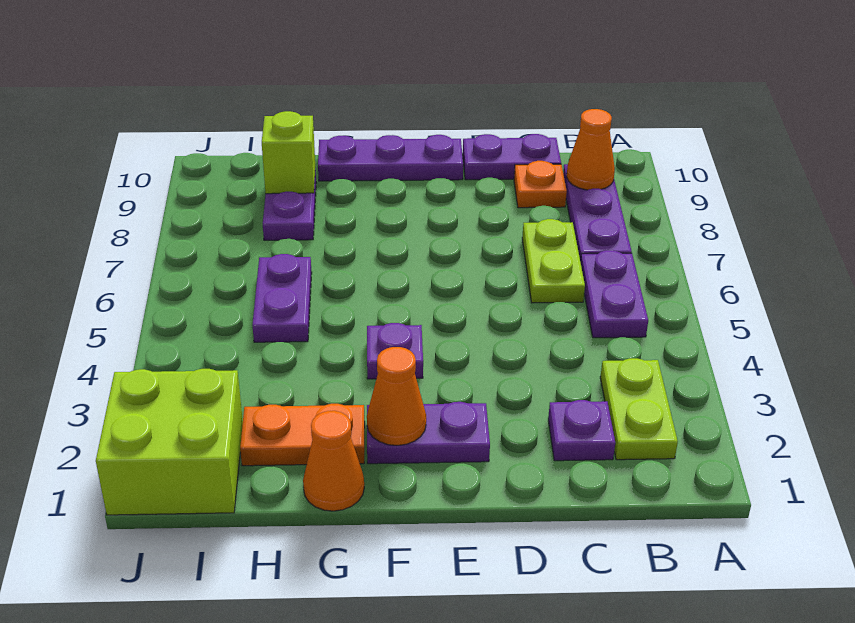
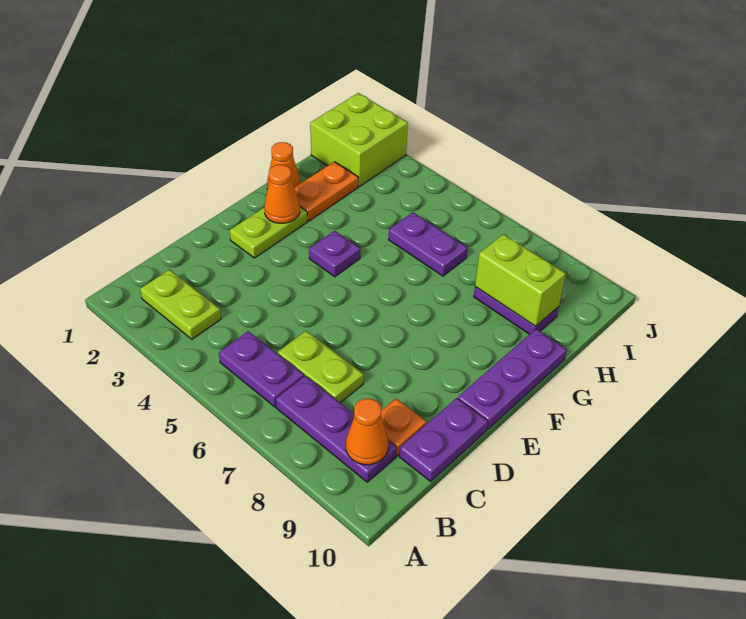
purple 1x1 plate [548,400,615,461] -> none
purple 1x2 plate [367,402,490,464] -> lime 1x2 plate [229,207,307,258]
lime 1x1 brick [262,111,315,194] -> lime 1x2 brick [475,234,566,326]

